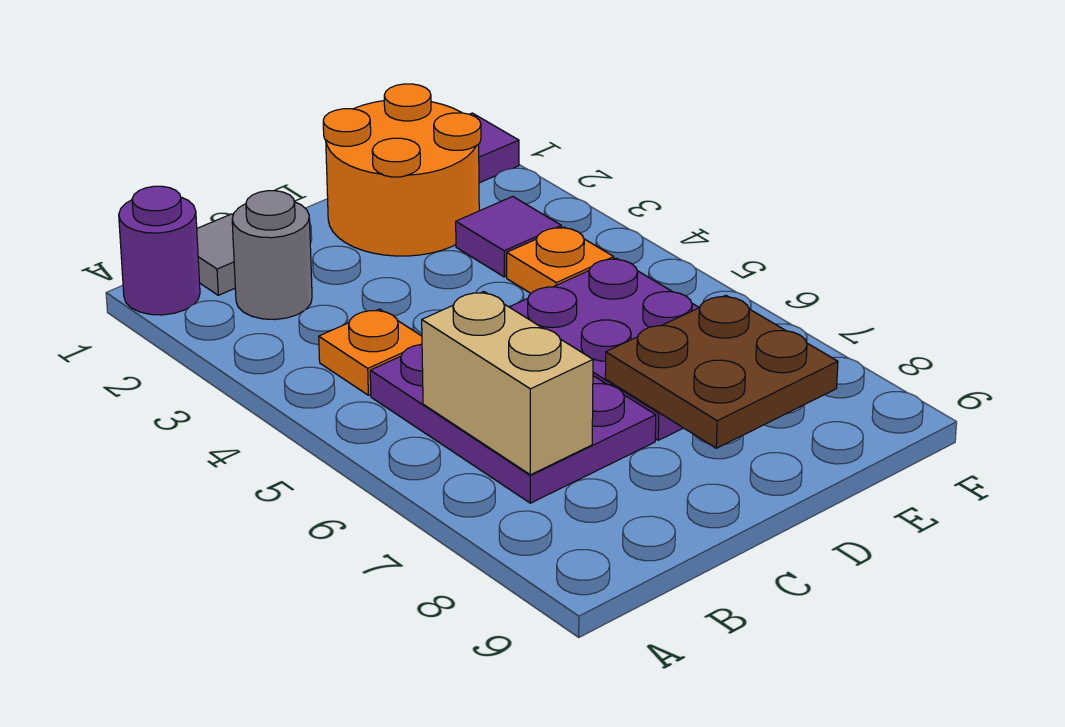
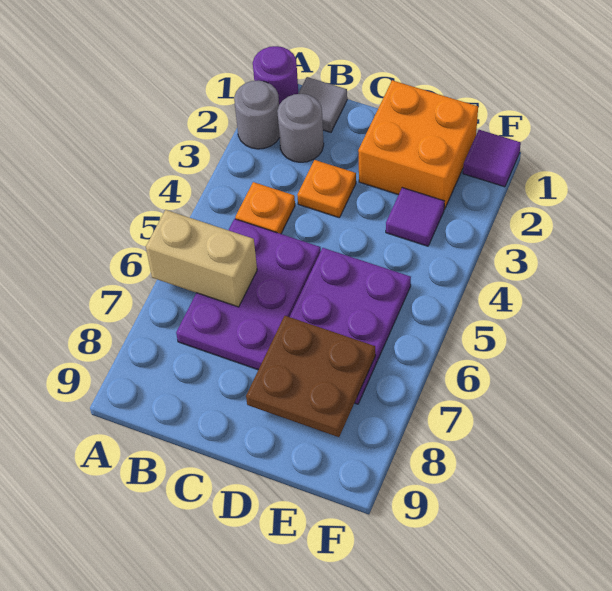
none -> grey 1x1 round brick [234,80,280,149]
tan 1x2 brick [422,292,593,475] -> tan 1x2 brick turned to [146,210,257,307]
orange 2x2 round brick [323,84,481,256] -> orange 2x2 brick [358,80,478,209]
orange 1x1 plate [507,227,614,293] -> orange 1x1 plate moved to [297,160,356,218]

